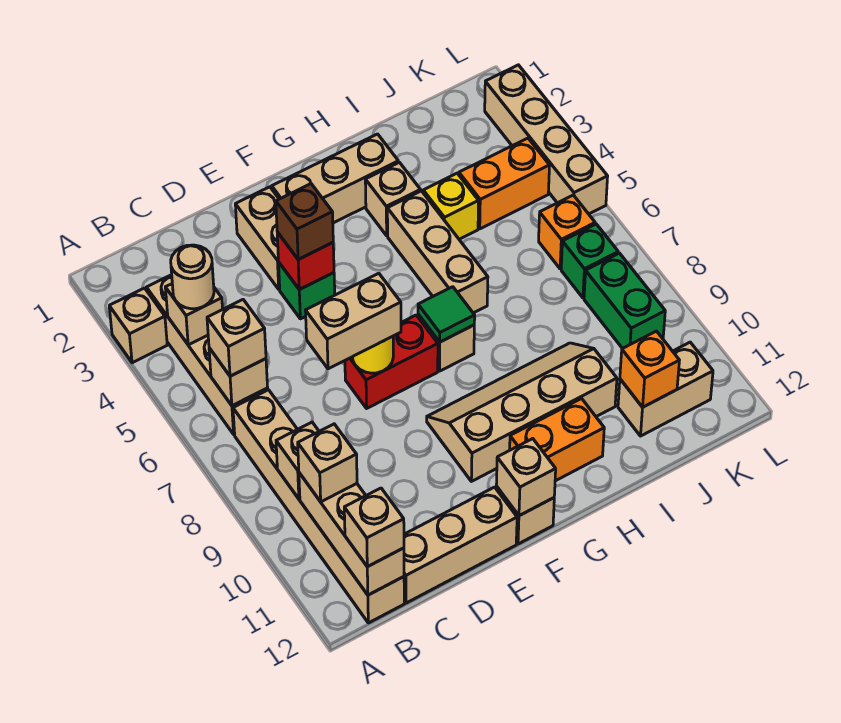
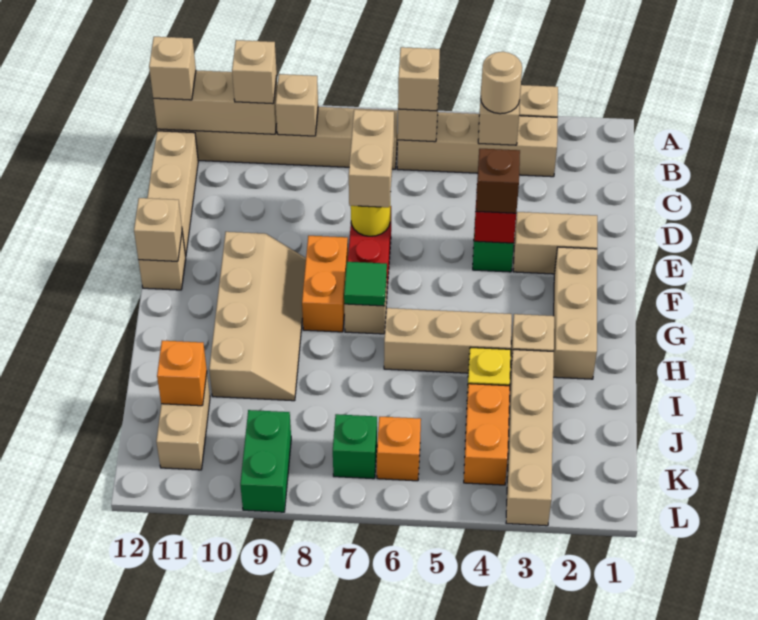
orange 1x2 brick [510,399,604,481] -> orange 1x2 brick moved to [302,236,348,332]
green 1x2 brick [584,253,665,349] -> green 1x2 brick turned to [240,410,291,512]
tan 1x4 brick [485,65,608,214] -> tan 1x4 brick turned to [506,350,554,526]

